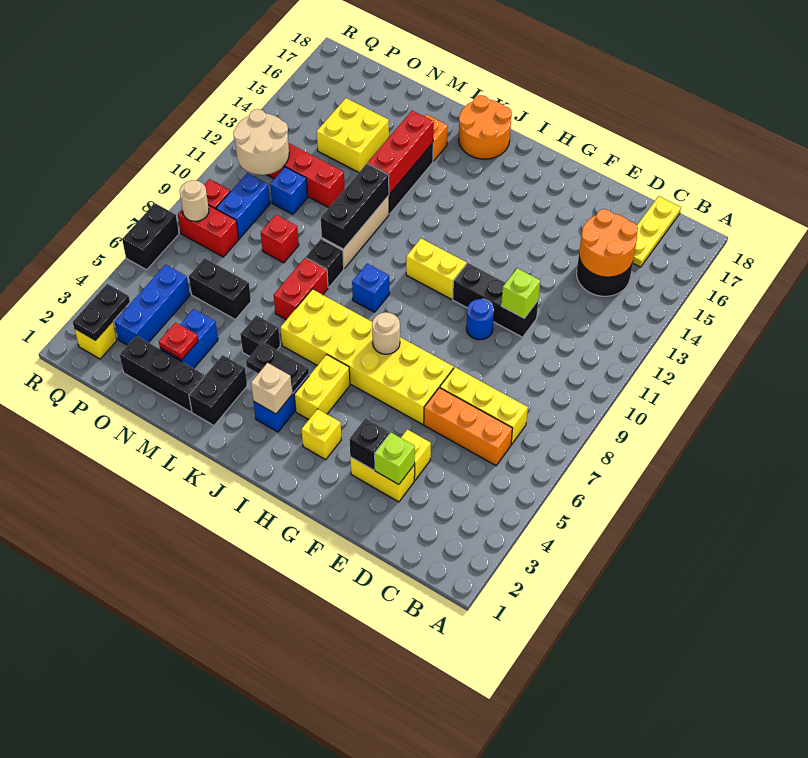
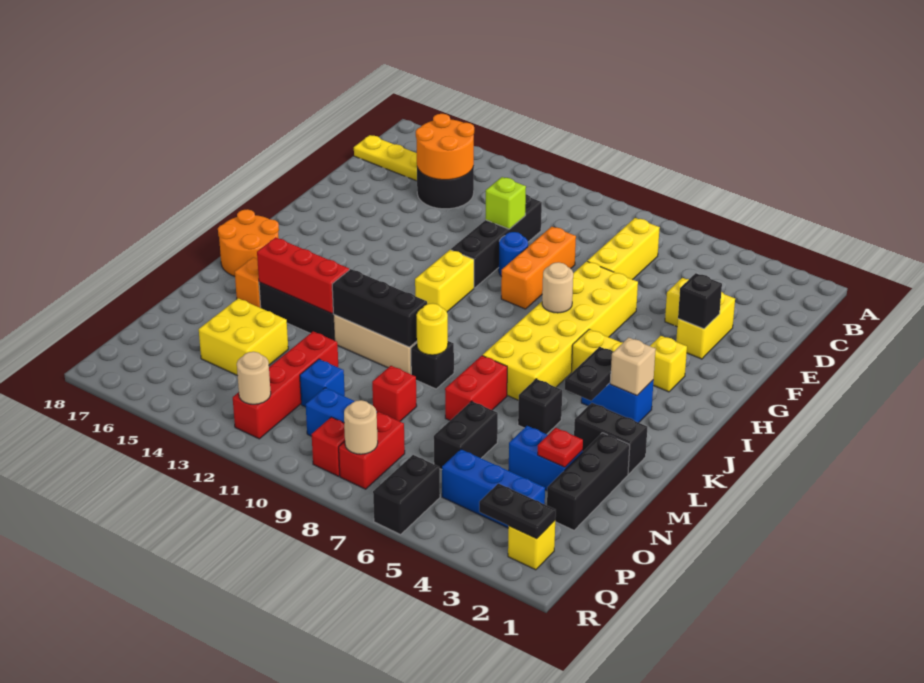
orange 1x3 brick [424,388,512,466] -> orange 1x3 brick moved to [501,227,576,309]
lime 1x1 brick [375,433,415,485] -> none
black 1x3 brick [453,263,538,337] -> black 1x4 brick [451,194,542,288]
blue 1x1 brick [352,264,389,312] -> none
red 1x2 brick [274,258,328,320] -> red 1x2 brick turned to [445,356,507,420]
none -> yellow 1x1 round brick [417,303,448,355]
tan 2x2 round brick [233,109,289,175] -> tan 1x1 round brick [237,352,271,404]
black 1x2 brick [122,203,179,270] -> black 1x2 brick turned to [373,455,440,535]

